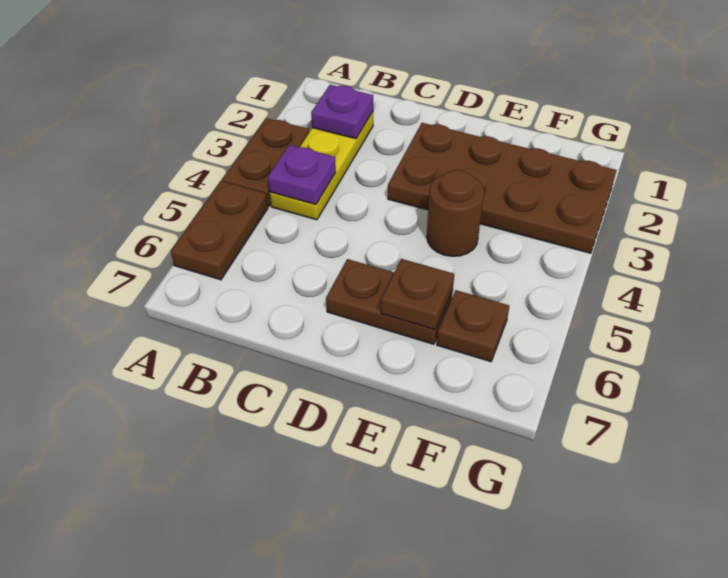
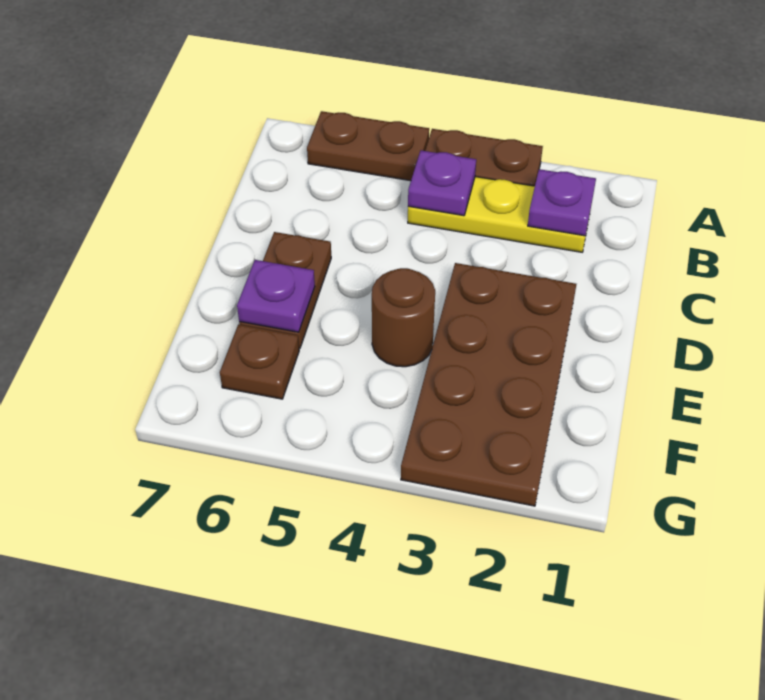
brown 1x1 plate [381,259,454,330] -> purple 1x1 plate [237,260,315,332]

